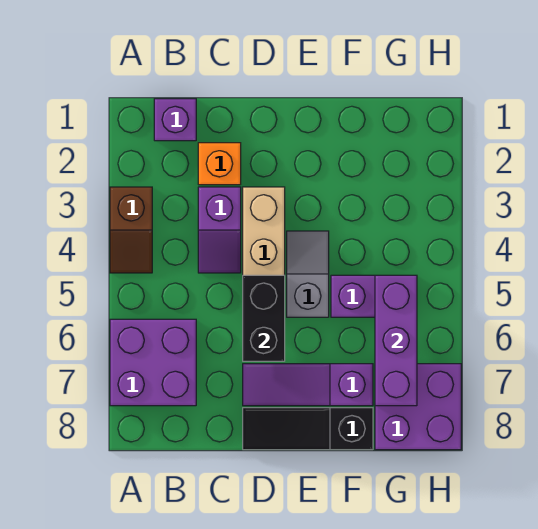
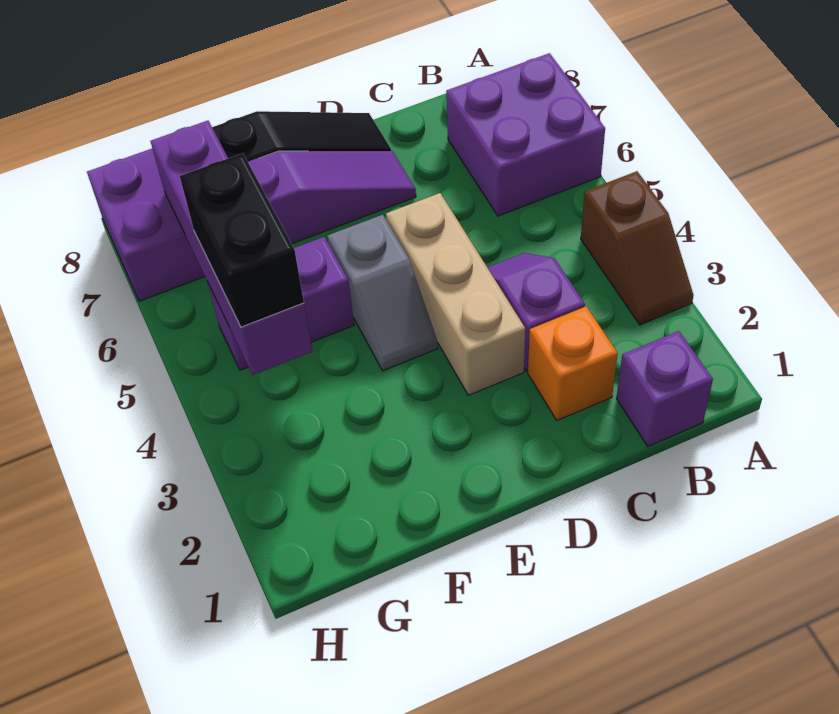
brown 1x2 slope [110,187,152,273] -> brown 1x2 slope turned to [581,171,693,325]
black 1x2 brick [243,275,285,361] -> black 1x2 brick moved to [180,153,304,327]
purple 1x3 brick [375,275,417,406] -> purple 1x4 brick [150,121,312,375]

